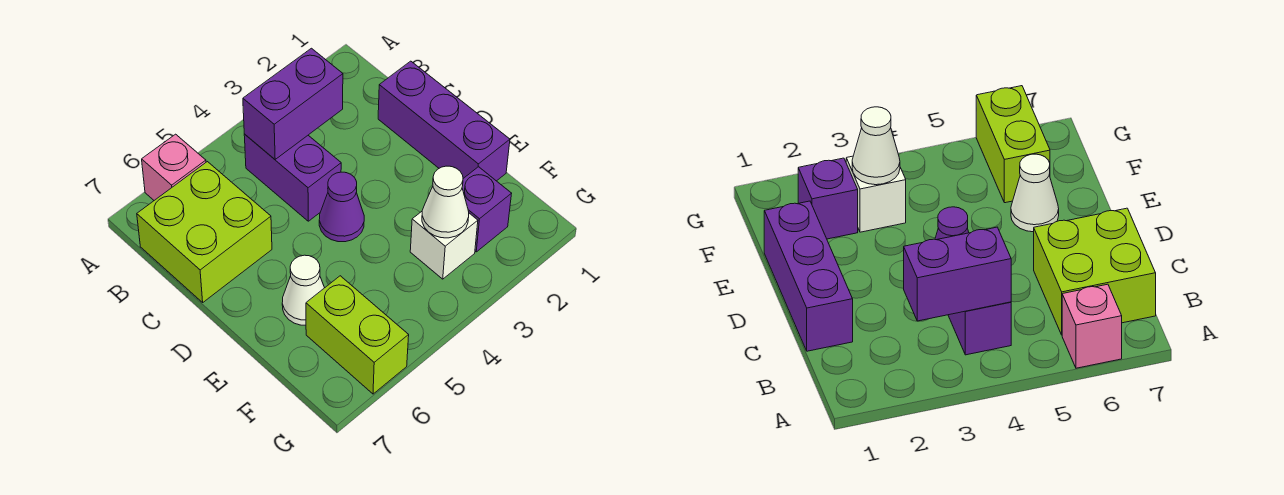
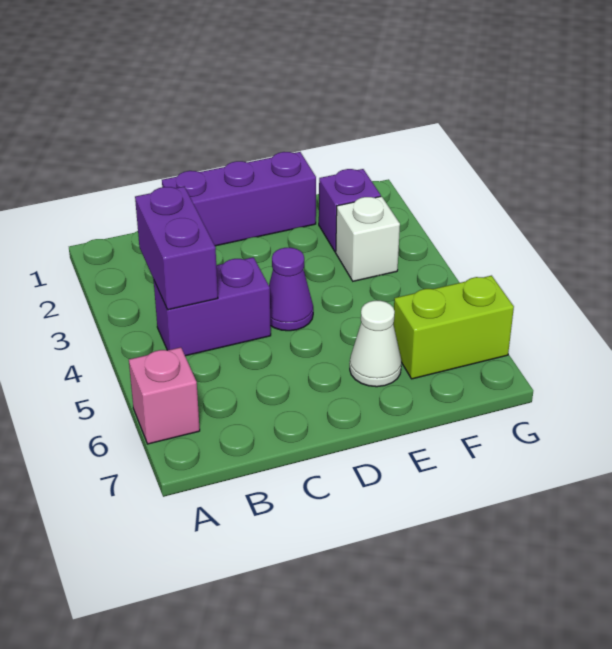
lime 2x2 brick [137,162,272,302] -> none
white 1x1 cone [422,166,469,238] -> none

